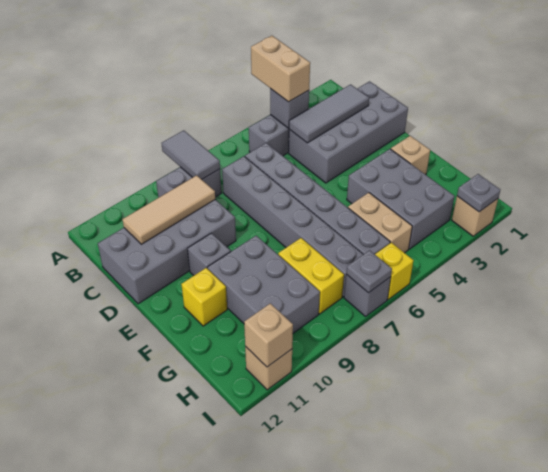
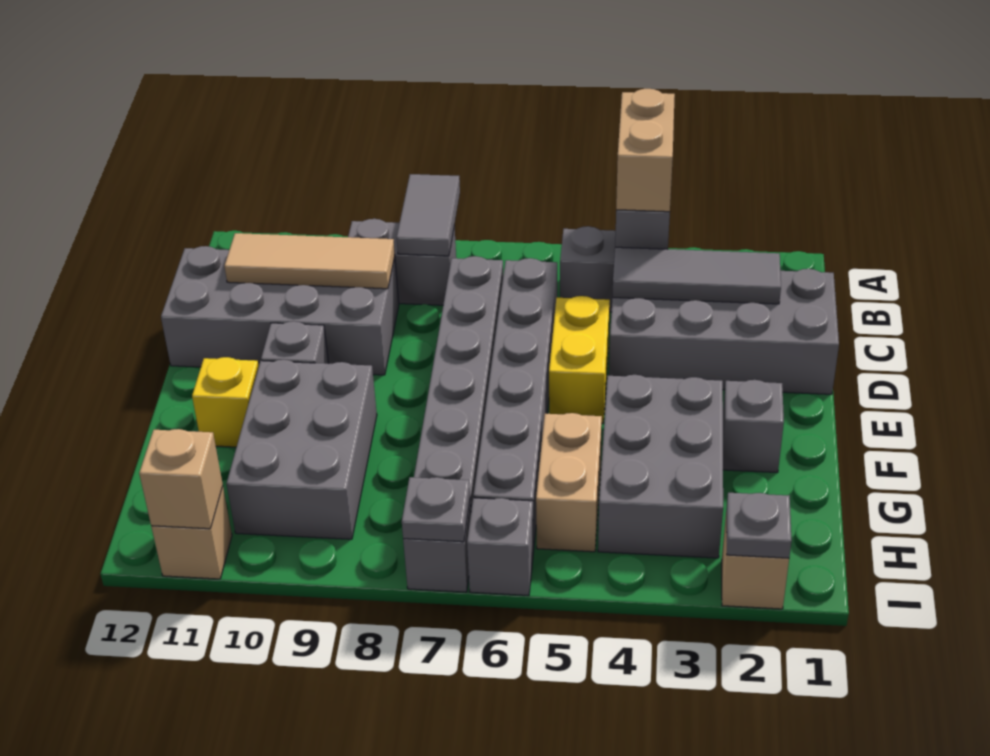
tan 1x1 brick [391,136,430,175] -> grey 1x1 brick [723,380,784,473]
yellow 1x2 brick [278,238,344,314] -> yellow 1x2 brick moved to [549,296,610,424]
yellow 1x1 brick [375,243,414,299] -> grey 1x1 brick [467,498,534,596]

